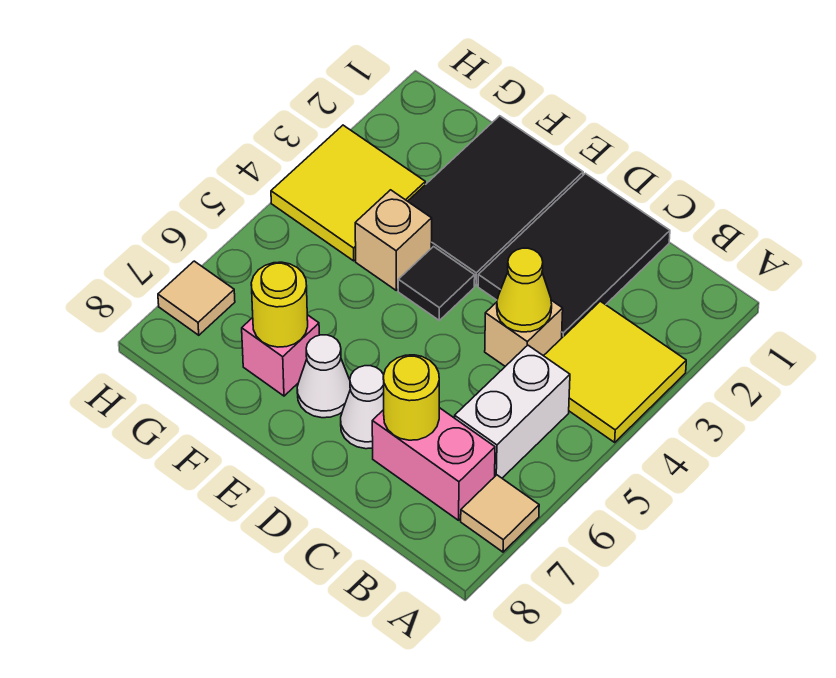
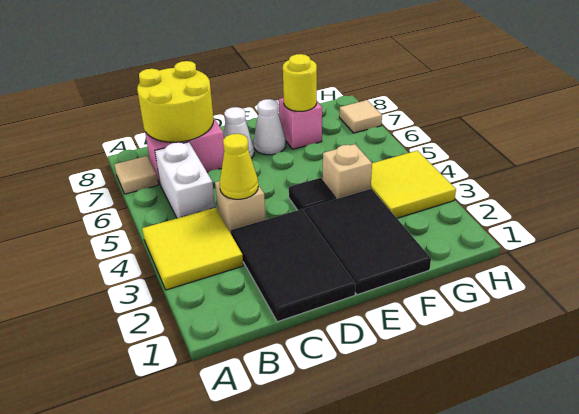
yellow 1x1 round brick [383,355,439,440] -> yellow 2x2 round brick [137,61,214,142]

